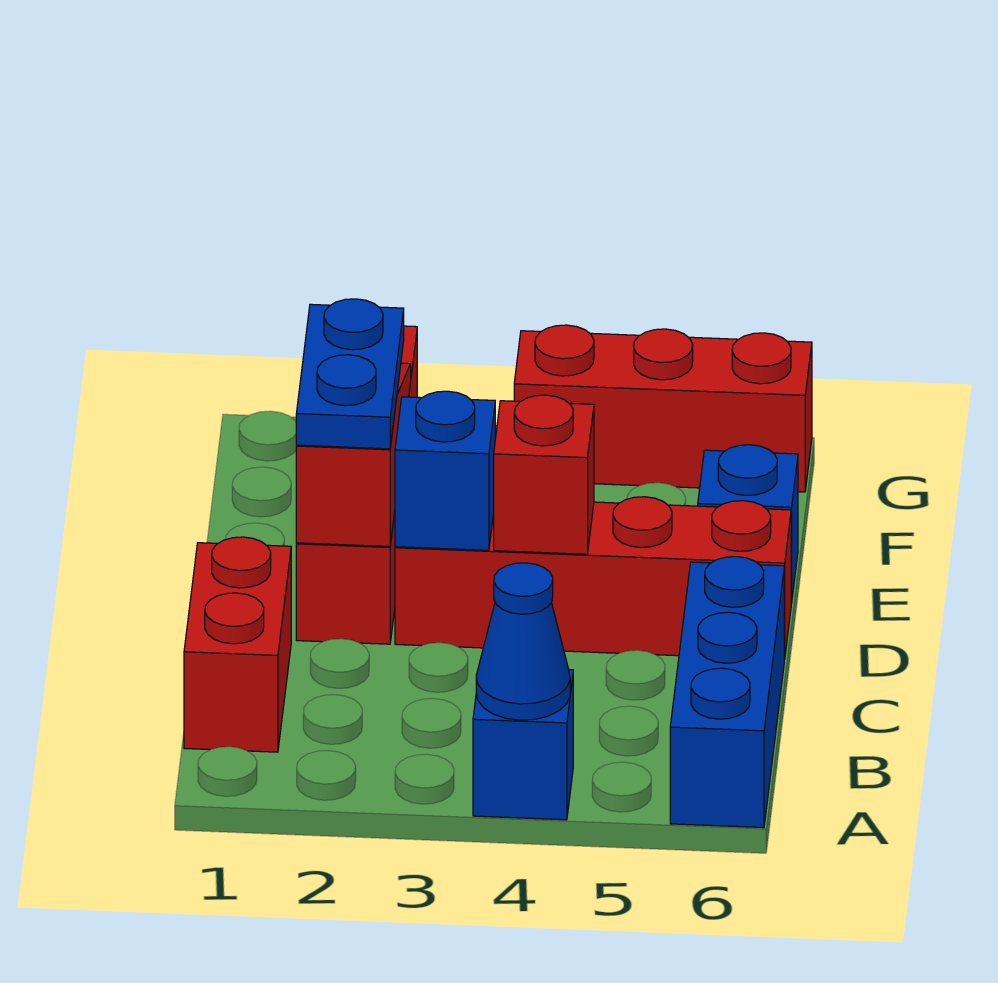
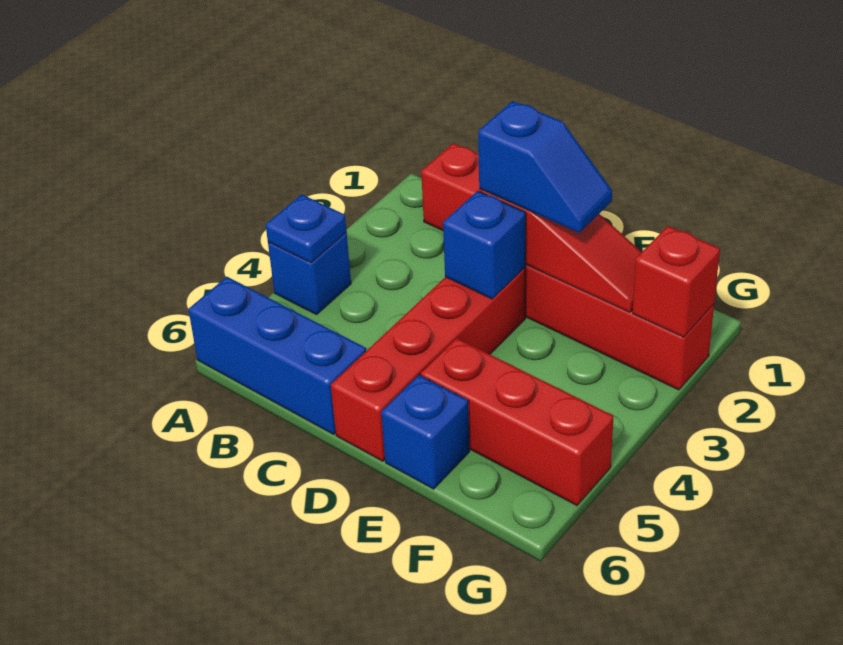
blue 1x1 cone [476,563,570,720] -> blue 1x1 plate [266,194,347,263]
blue 1x2 plate [296,299,404,449] -> blue 1x2 slope [478,101,612,233]
red 1x1 brick [494,395,594,554] -> red 1x1 brick moved to [632,226,720,337]
red 1x3 brick [514,325,812,492] -> red 1x3 brick turned to [421,338,614,506]

